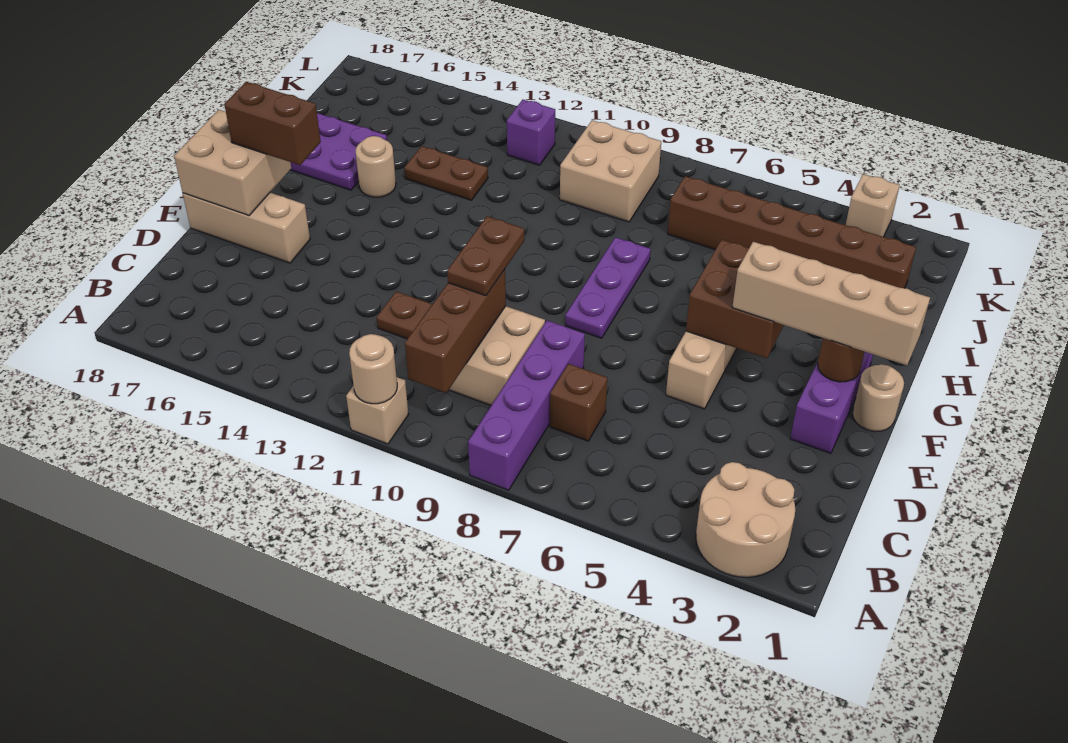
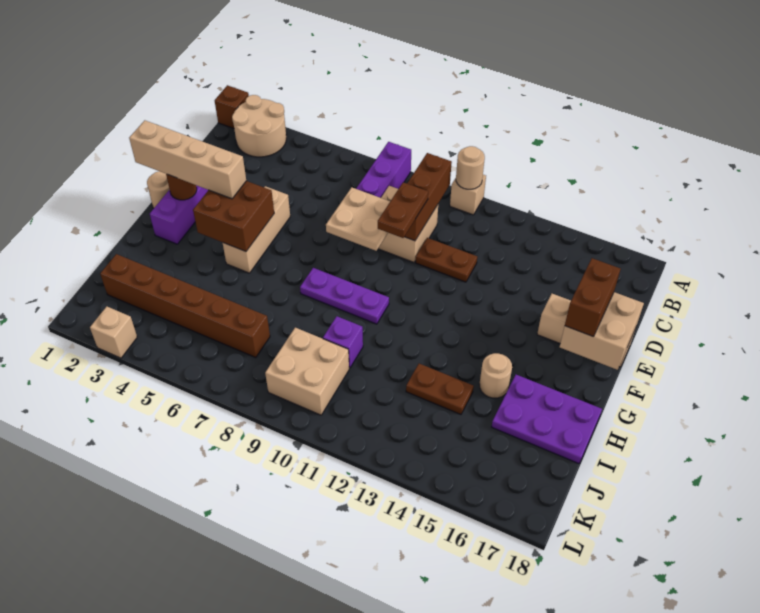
brown 1x1 brick [550,364,607,441] -> brown 1x1 brick moved to [215,85,249,128]
none -> tan 2x2 plate [326,187,390,251]
purple 1x3 plate [565,237,651,338] -> purple 1x3 plate turned to [300,268,389,324]
brown 1x2 brick [224,82,321,165] -> brown 1x2 brick turned to [565,258,620,337]
purple 1x1 brick [507,100,555,165] -> purple 1x1 brick moved to [323,316,363,368]

